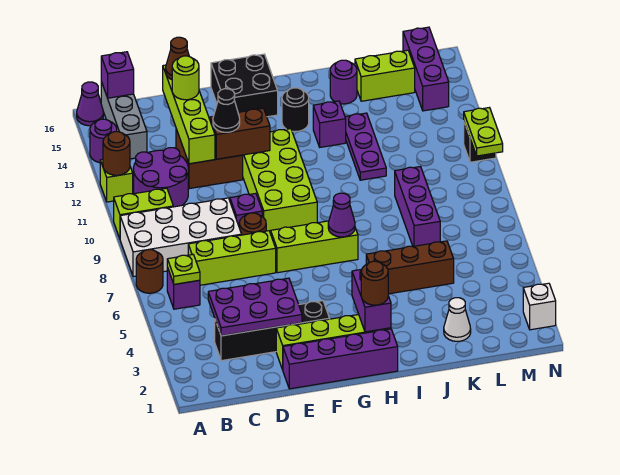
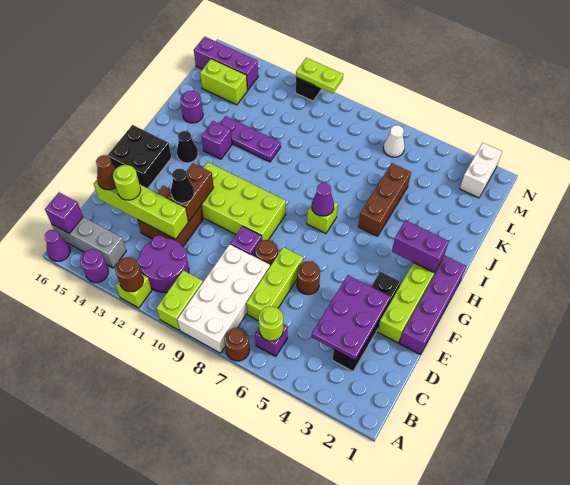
lime 1x1 plate [167,255,200,284] -> lime 1x1 round brick [259,306,283,341]
lime 1x3 brick [271,221,358,273] -> lime 1x1 brick [307,202,338,233]
brown 1x1 round brick [361,261,388,305] -> brown 1x1 round brick moved to [297,261,320,295]
black 1x1 round brick [282,88,309,132] -> black 1x1 cone [177,131,198,163]
white 1x1 cone [444,298,471,341] -> white 1x1 cone moved to [383,125,405,157]
purple 1x3 brick [395,167,440,246] -> none
lime 1x2 brick [355,50,415,101] -> lime 1x2 brick turned to [200,59,247,105]
white 1x1 brick [523,283,556,330] -> white 1x2 brick [460,143,502,198]

